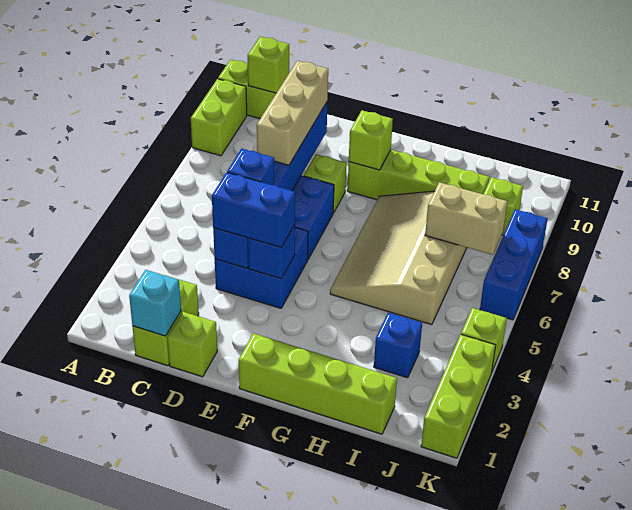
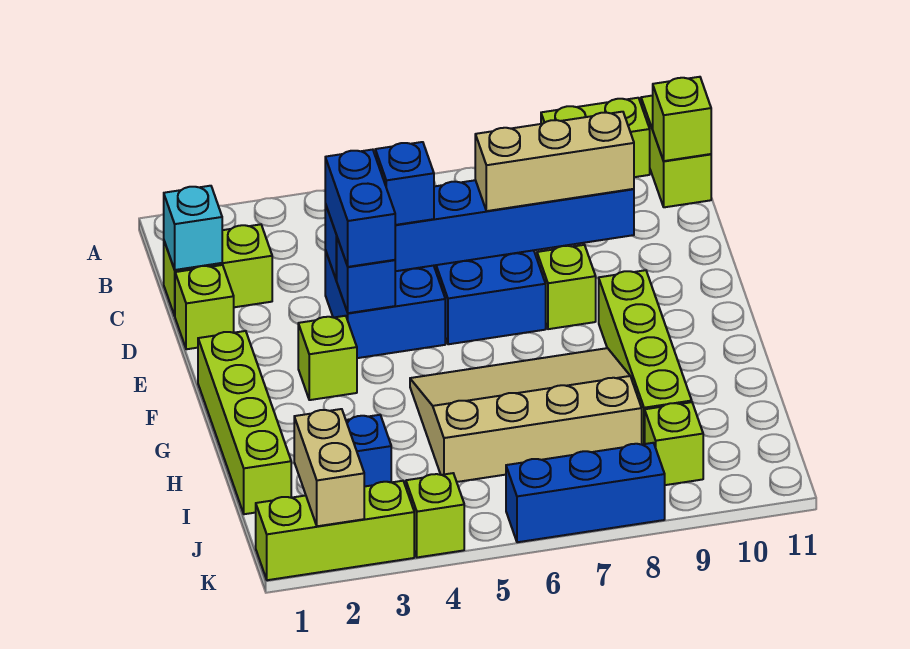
lime 1x1 brick [349,110,393,170] -> lime 1x1 brick moved to [298,316,357,400]
tan 1x2 brick [425,182,507,255] -> tan 1x2 brick moved to [294,409,364,526]

